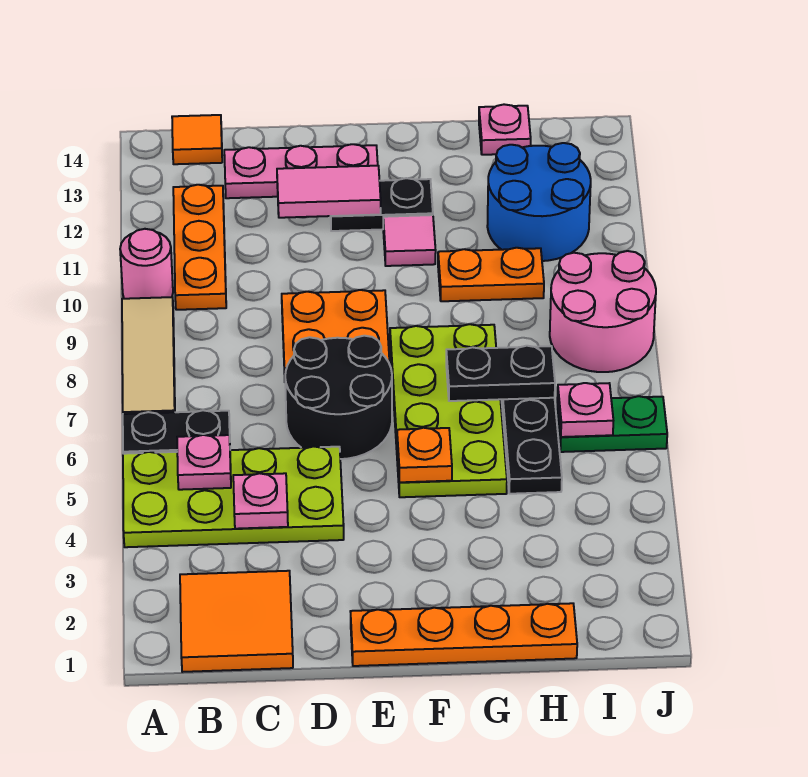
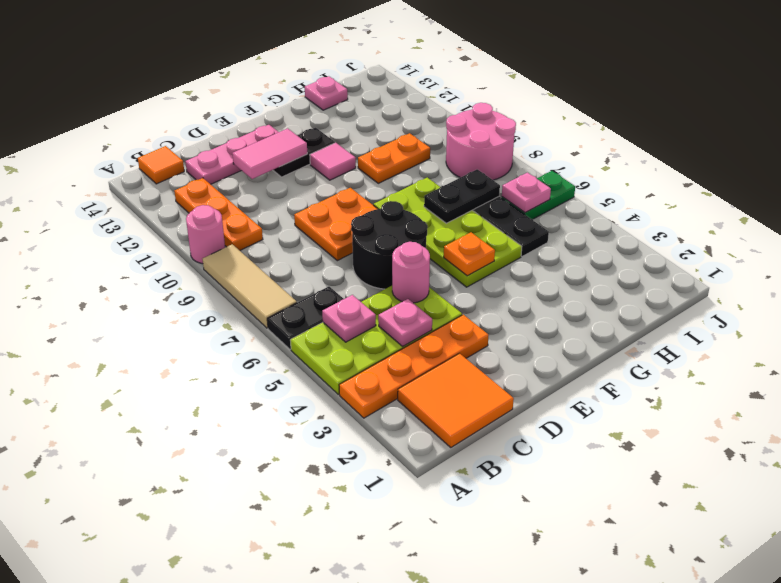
none -> pink 1x1 round brick [392,242,430,303]
orange 1x4 plate [350,603,577,666] -> orange 1x4 plate moved to [339,315,489,418]
blue 2x2 round brick [487,143,591,261] -> none

